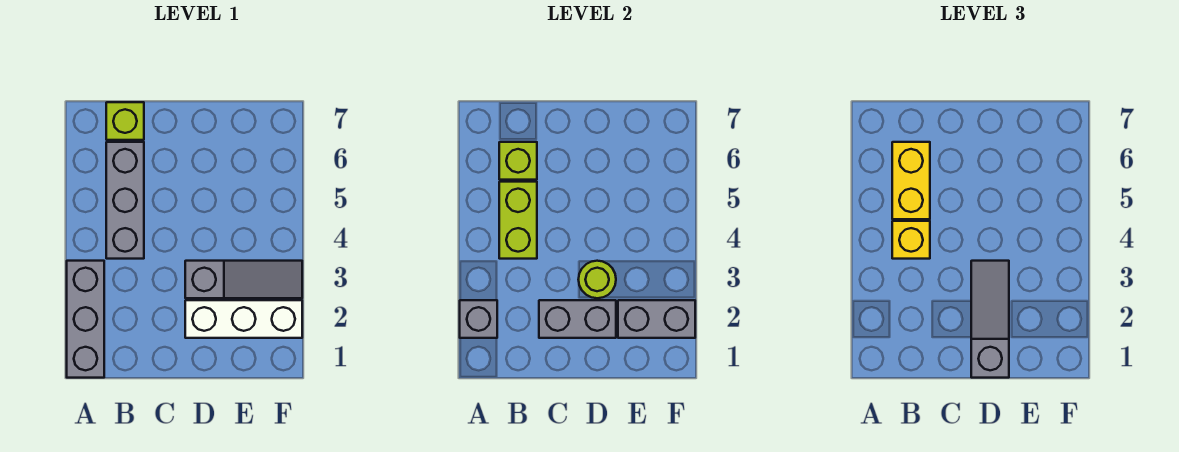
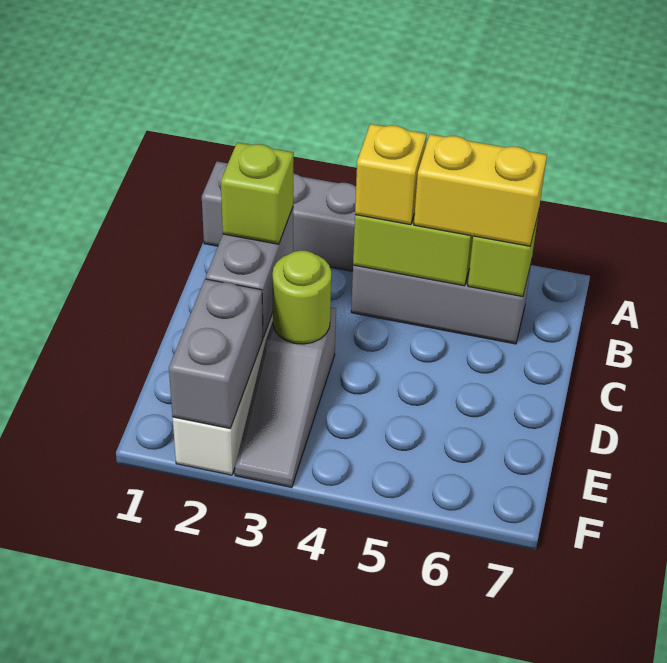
grey 1x1 brick [460,300,497,338] -> none
lime 1x1 brick [106,102,144,140] -> lime 1x1 brick moved to [221,142,294,244]
grey 1x3 slope [971,261,1009,378] -> none

